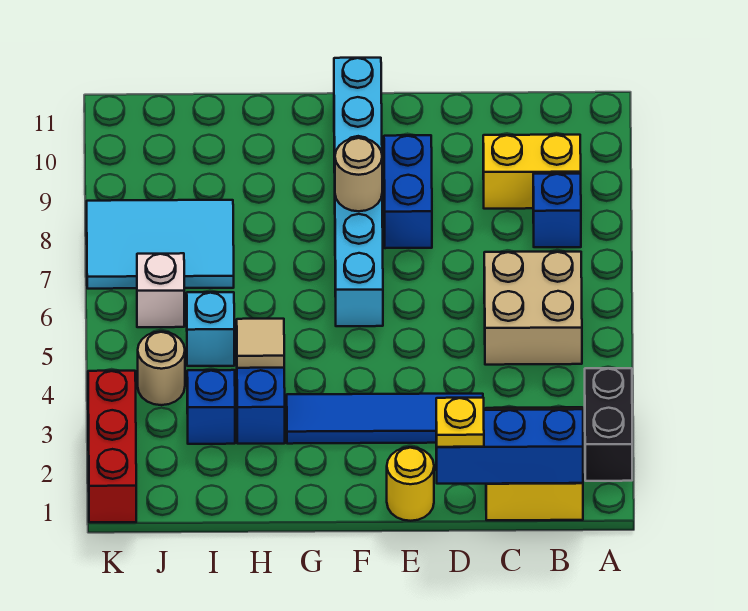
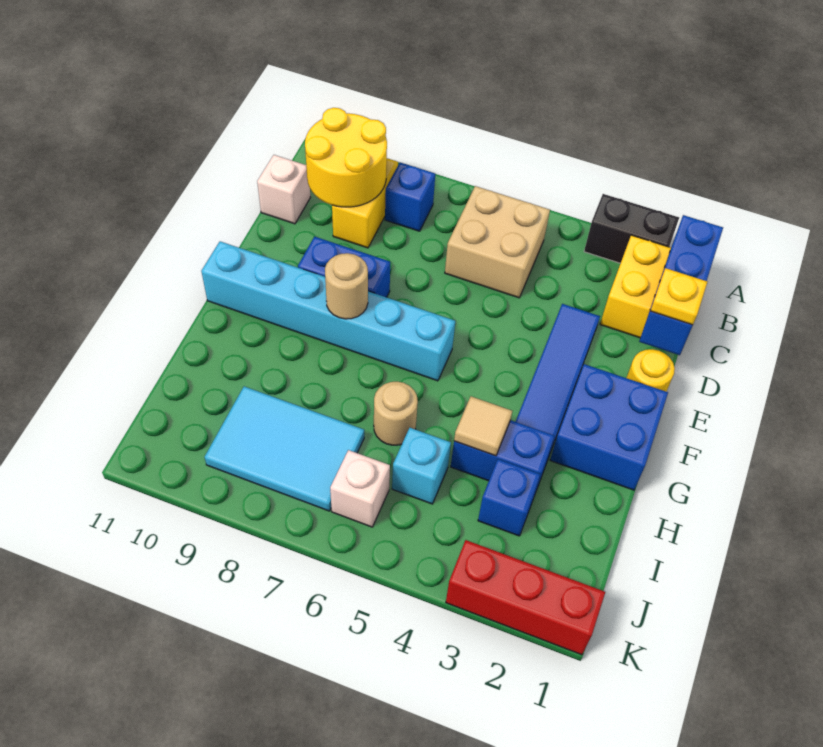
none -> yellow 2x2 round brick [305,108,387,207]
none -> white 1x1 brick [257,155,310,224]
none -> blue 2x2 brick [550,364,668,490]
cyan 2x3 tile [87,200,234,289] -> cyan 2x3 tile turned to [205,386,364,511]
tan 1x1 round brick [138,332,185,405] -> tan 1x1 round brick moved to [374,382,418,445]

